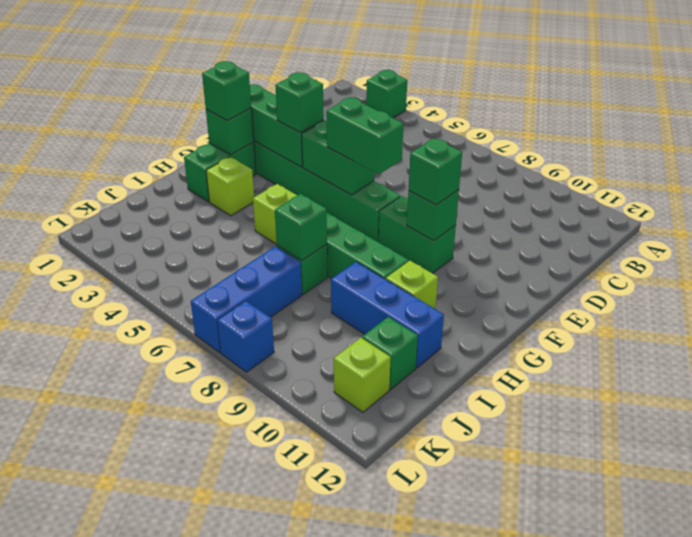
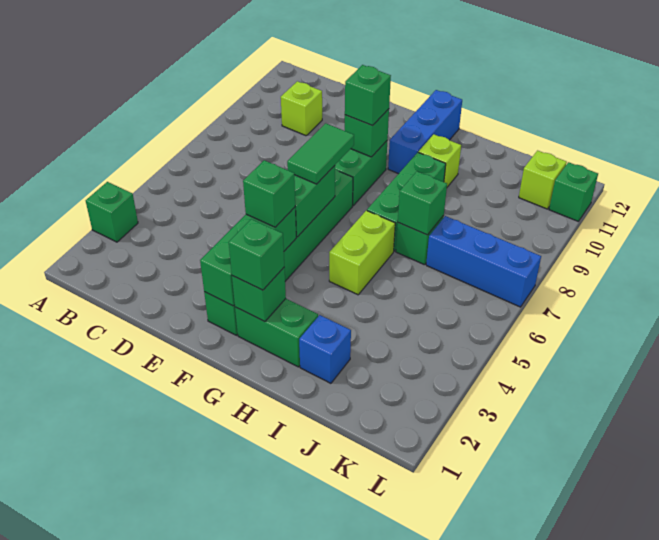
green 1x2 brick [326,97,403,174] -> green 1x2 tile [287,123,354,184]
lime 1x1 brick [206,157,254,216] -> lime 1x1 brick moved to [281,81,322,136]
blue 1x3 brick [331,262,444,368] -> blue 1x3 brick moved to [388,90,462,174]
green 1x1 brick [362,317,418,390] -> green 1x1 brick moved to [549,162,598,221]
blue 1x1 brick [217,301,274,372] -> blue 1x1 brick moved to [299,315,351,383]

